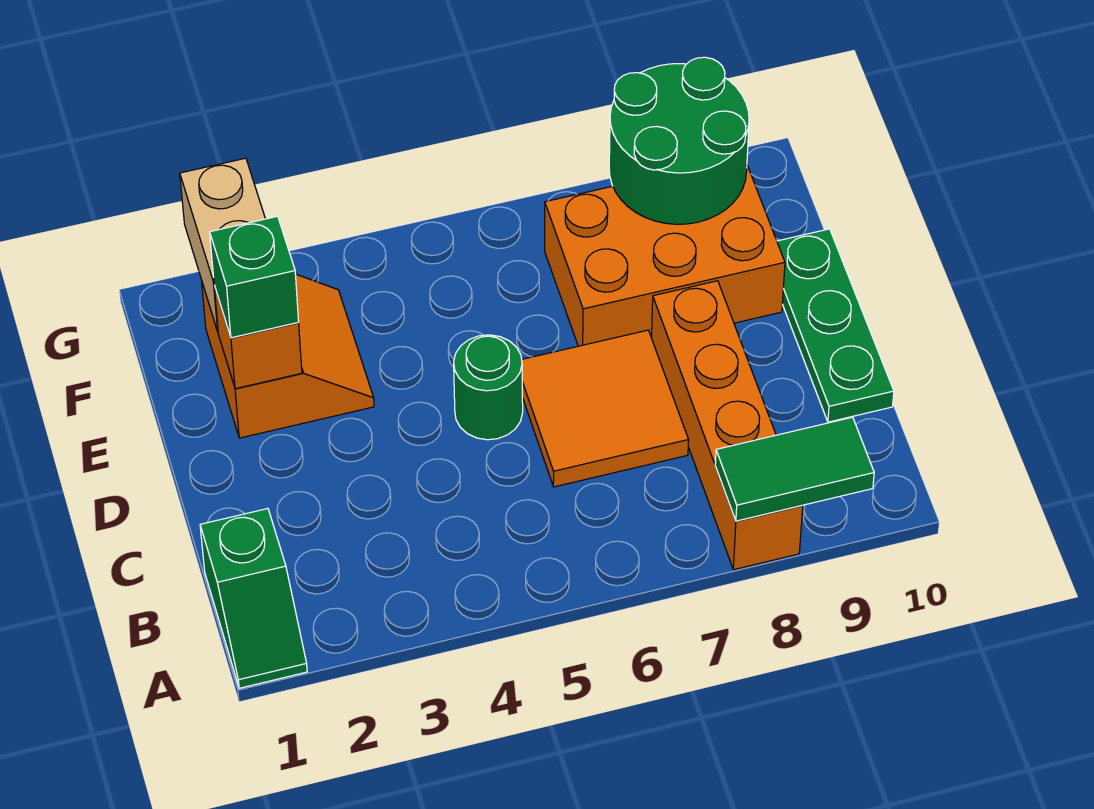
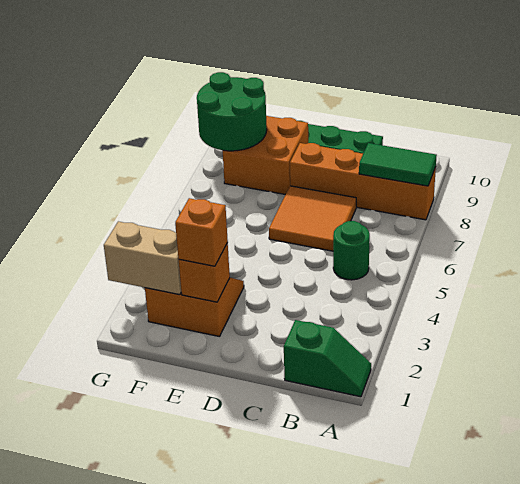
green 1x2 tile [715,417,874,521] -> green 1x2 tile turned to [359,143,437,186]
green 1x1 round brick [454,335,523,440] -> green 1x1 round brick moved to [333,221,370,280]
green 1x1 brick [210,216,299,338] -> orange 1x1 brick [175,198,228,266]
orange 2x3 brick [545,165,785,346] -> orange 2x2 brick [223,116,308,194]

